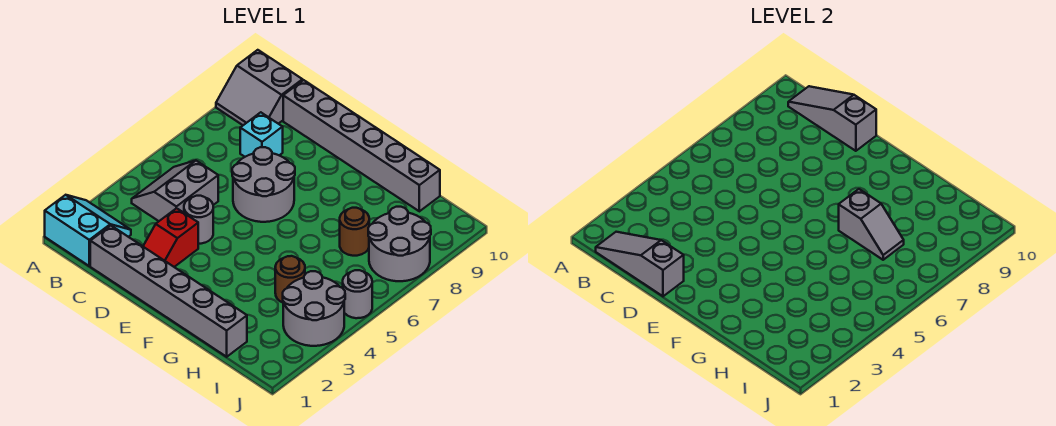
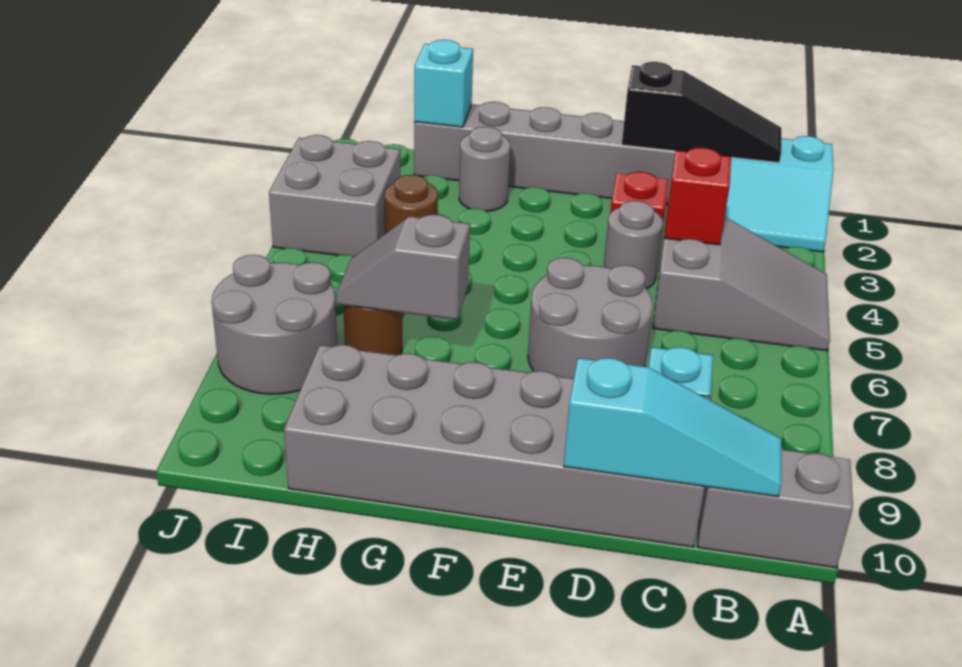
grey 1x3 slope [596,232,684,296] -> black 1x3 slope [622,62,781,163]
grey 2x2 slope [132,161,218,221] -> grey 2x3 slope [653,217,830,351]
grey 1x3 slope [788,86,876,151] -> cyan 1x3 slope [564,358,781,497]
none -> red 1x1 brick [664,148,731,245]
grey 1x6 brick [283,80,440,211] -> grey 2x6 brick [284,345,710,547]
none -> cyan 1x1 brick [414,40,473,127]
grey 2x2 round brick [283,271,345,346] -> grey 2x2 brick [269,135,400,256]
grey 1x1 round brick [343,270,372,318] -> grey 1x1 round brick moved to [459,127,510,211]

